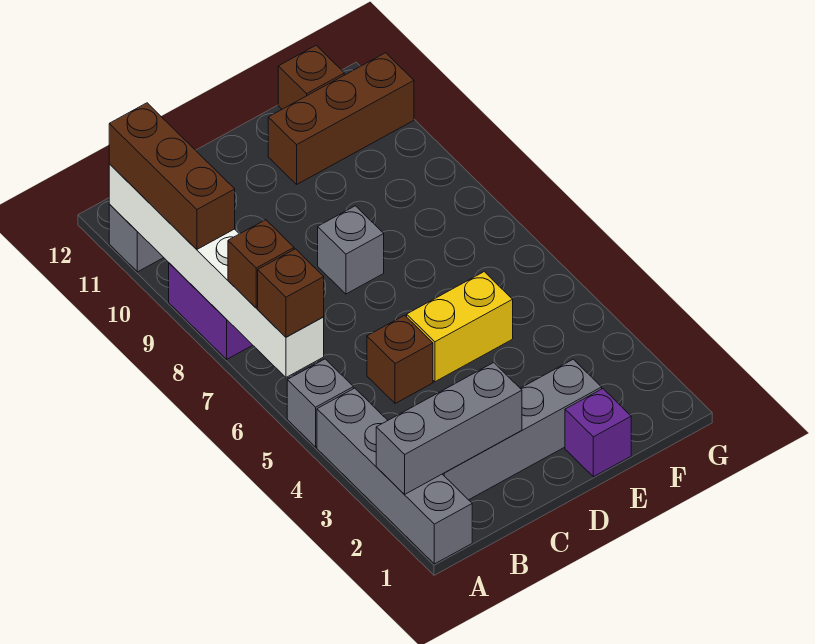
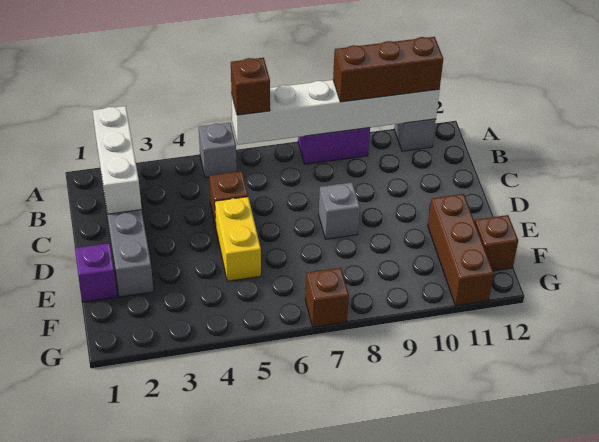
grey 1x4 brick [317,388,472,564] -> none
grey 1x3 brick [376,363,522,494] -> white 1x3 brick [93,106,142,214]
brown 1x1 brick [228,220,294,308] -> brown 1x1 brick moved to [305,268,349,327]

